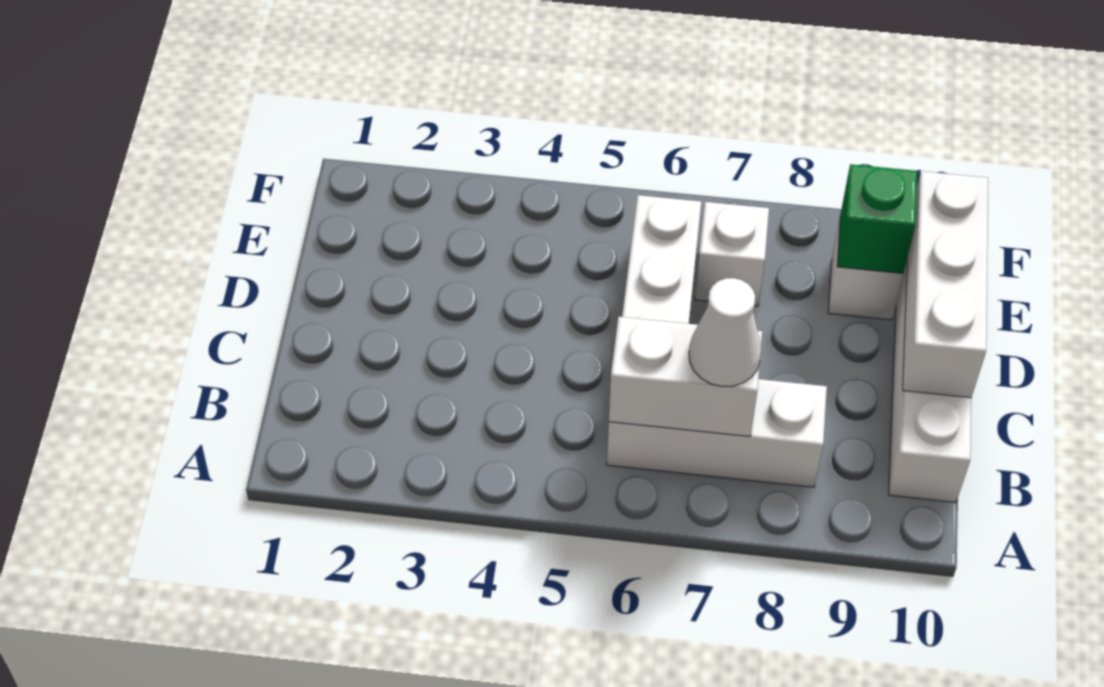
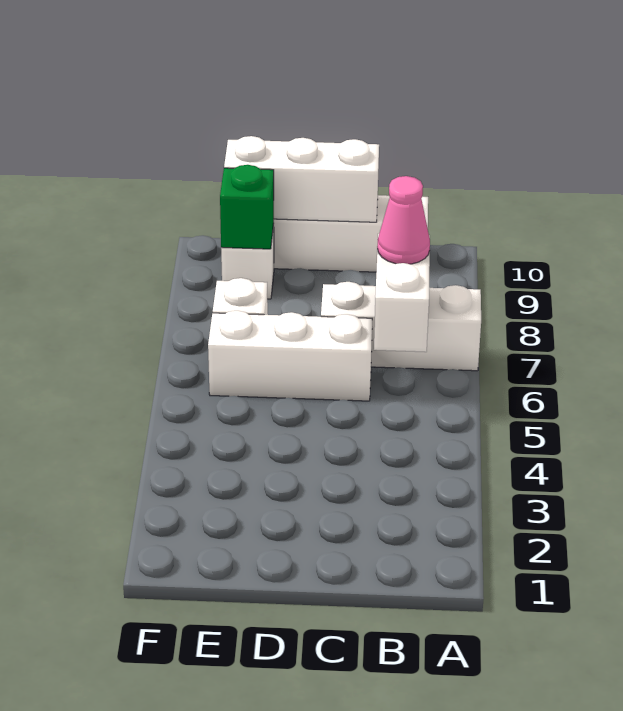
white 1x3 brick [607,379,827,487] -> white 1x3 brick turned to [321,282,481,371]
white 1x1 cone [689,278,761,386] -> pink 1x1 cone [377,176,430,264]

